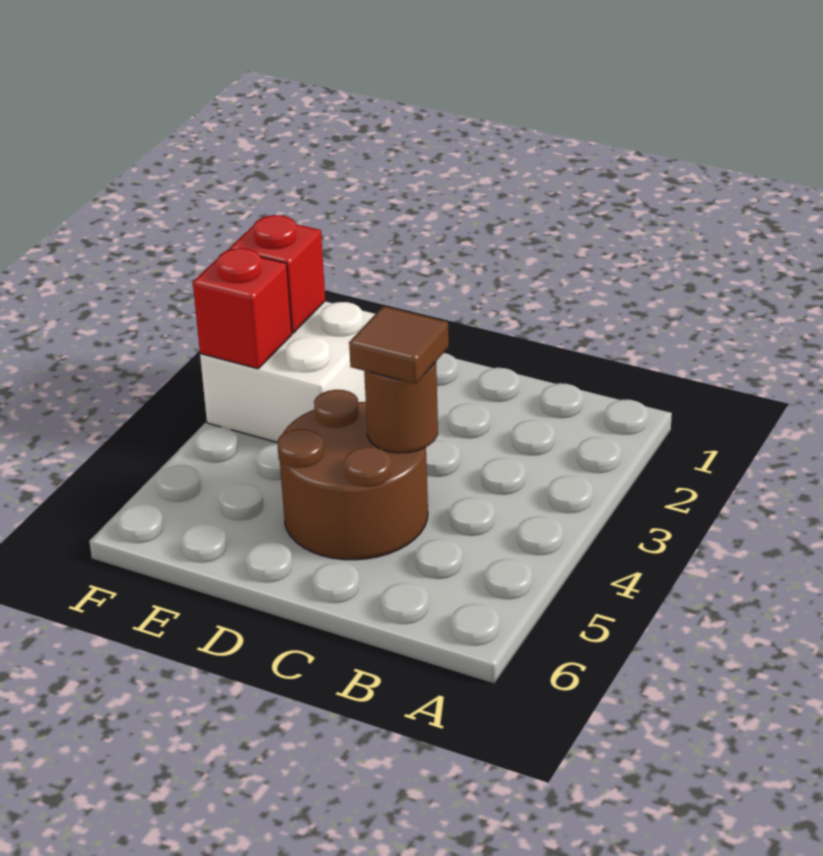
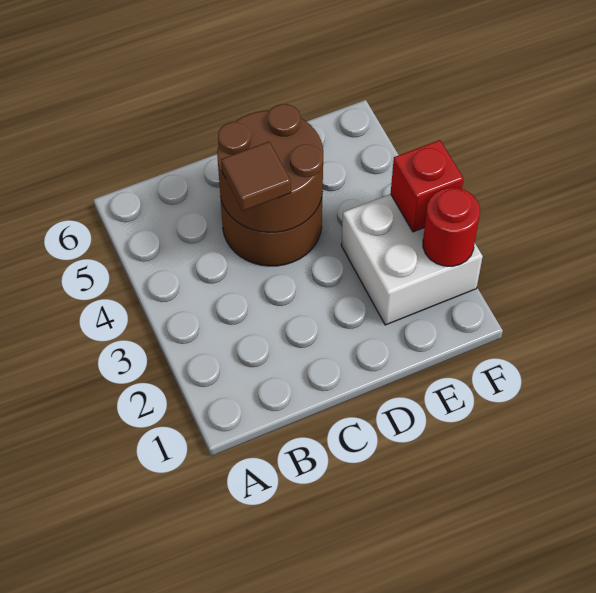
brown 1x1 round brick [364,362,438,453] -> brown 2x2 round brick [217,104,323,233]
red 1x1 brick [230,215,325,333] -> red 1x1 round brick [423,188,480,266]

